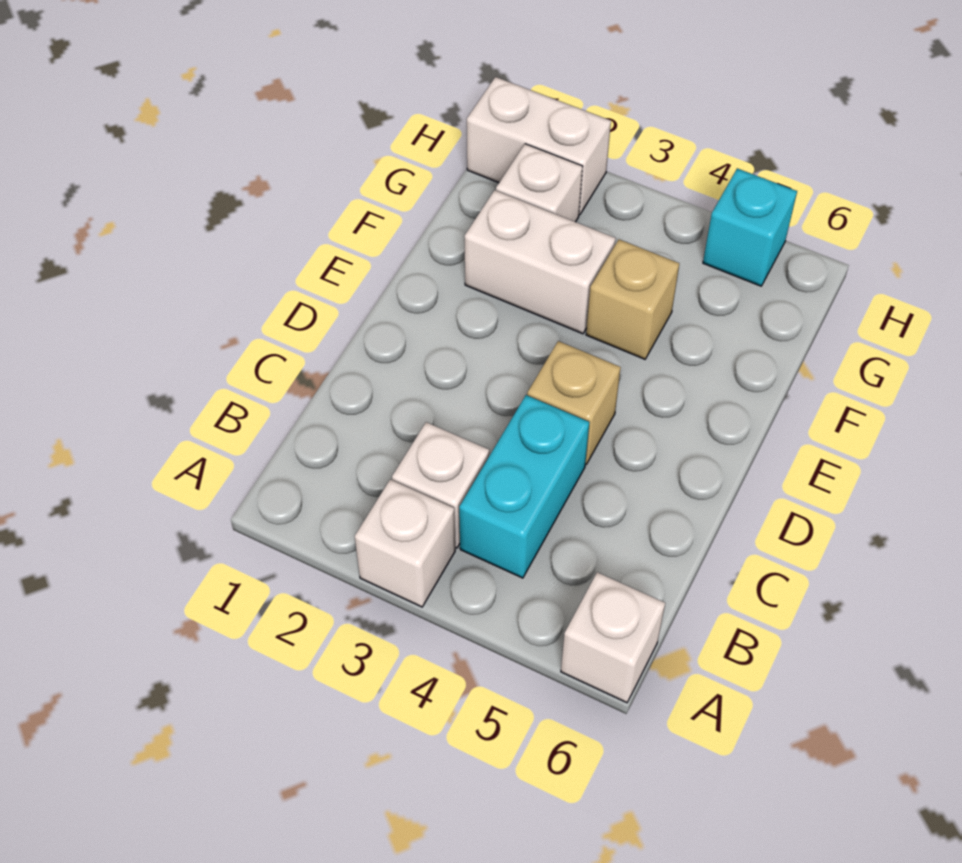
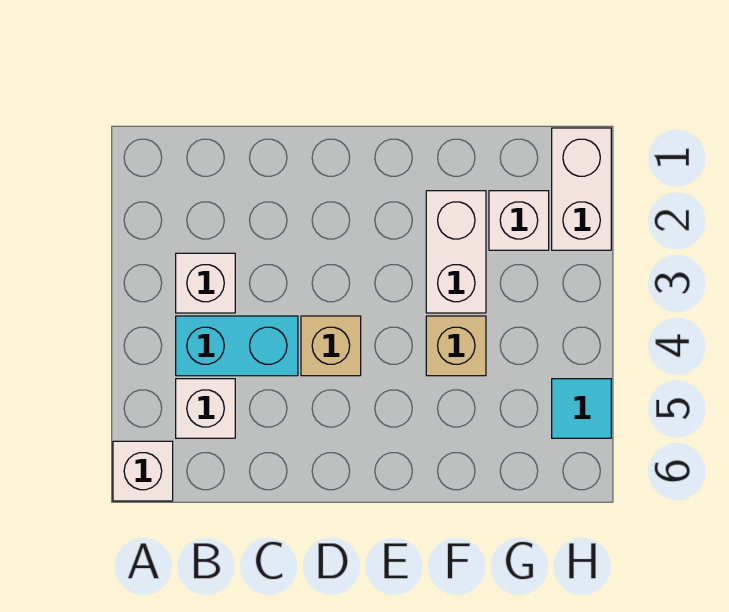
white 1x1 brick [355,479,455,607] -> white 1x1 brick moved to [176,379,235,438]
cyan 1x1 brick [703,168,797,286] -> cyan 1x1 tile [552,379,611,438]

